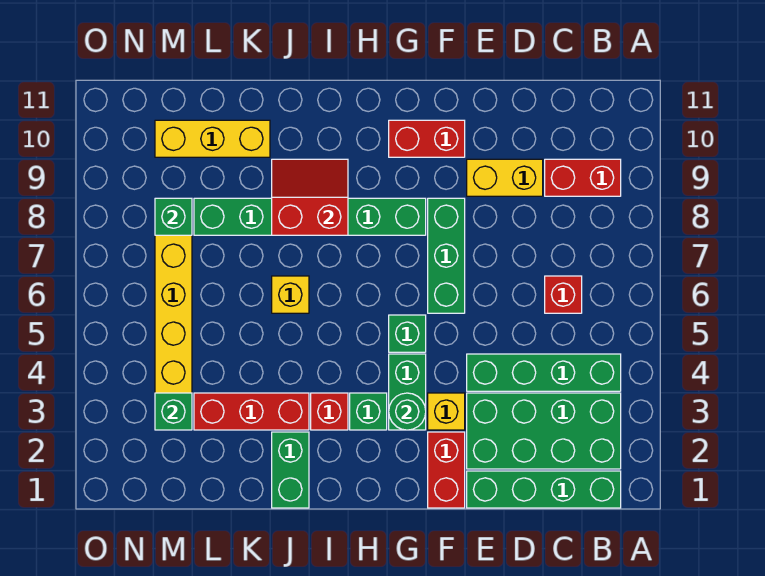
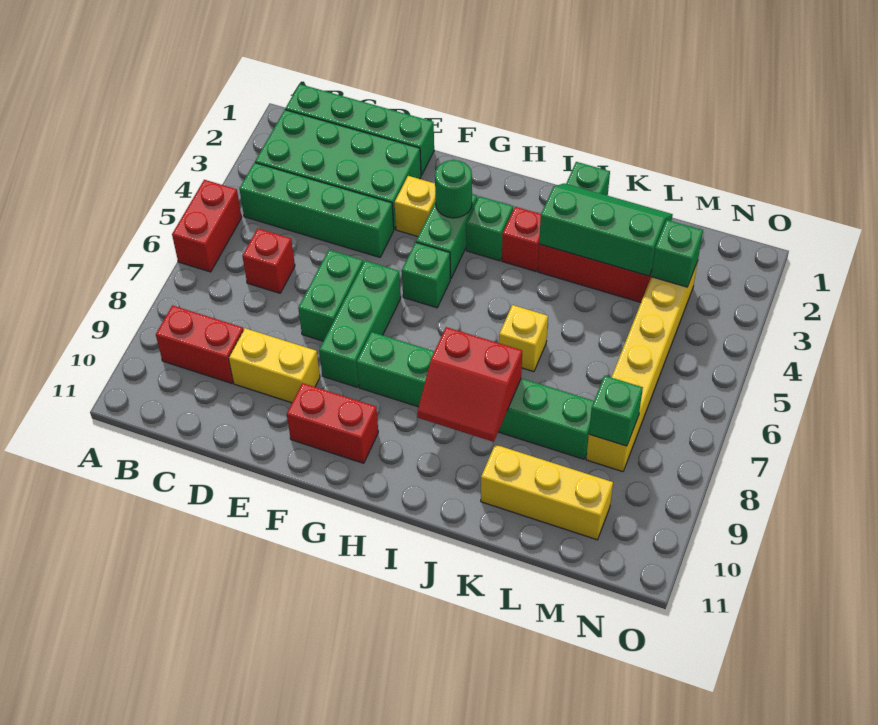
none -> green 1x2 brick [298,250,363,341]
red 1x2 brick [428,432,465,508] -> red 1x2 brick moved to [172,180,242,272]
none -> green 2x3 slope [539,183,673,276]

